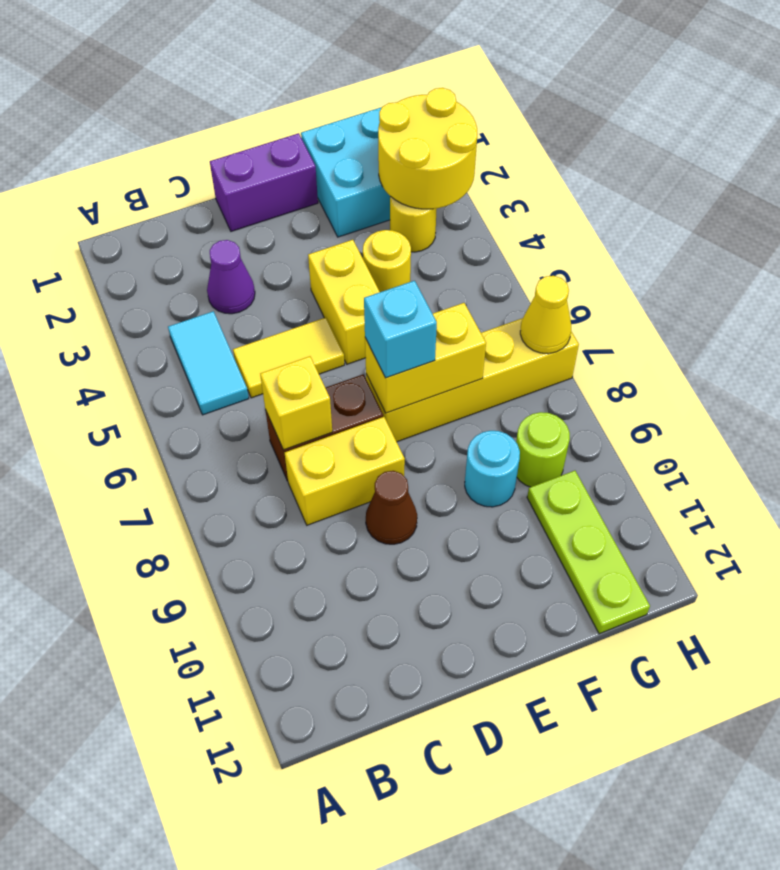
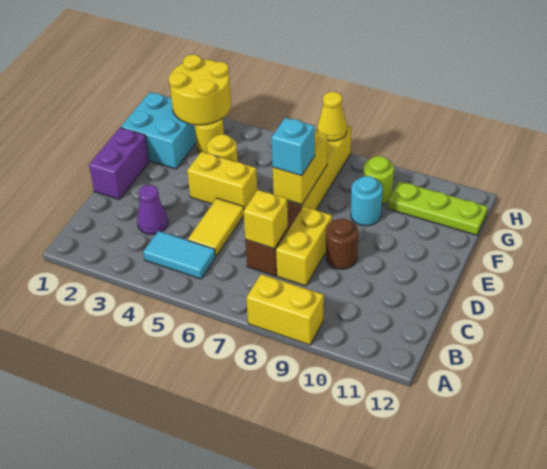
none -> yellow 1x2 brick [246,274,324,345]
brown 1x1 cone [366,471,417,544] -> brown 1x1 round brick [326,218,358,269]

